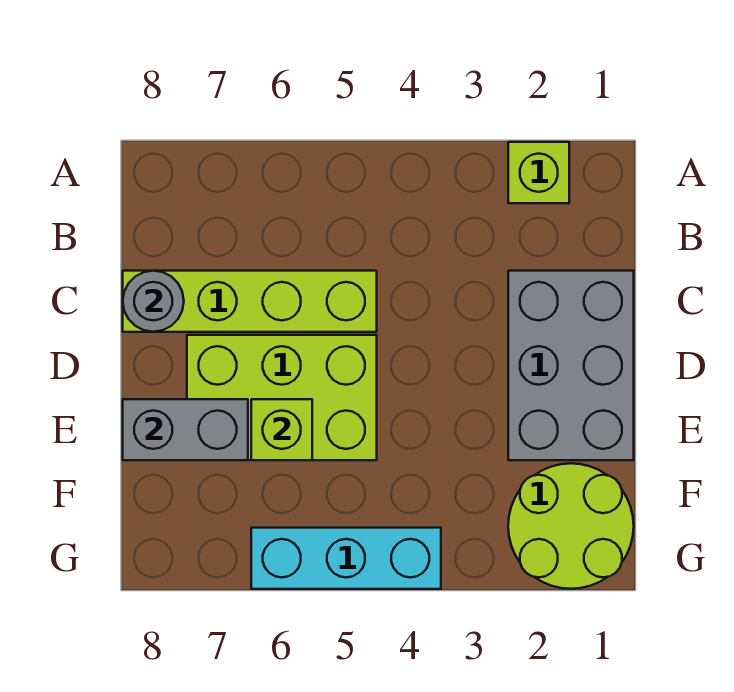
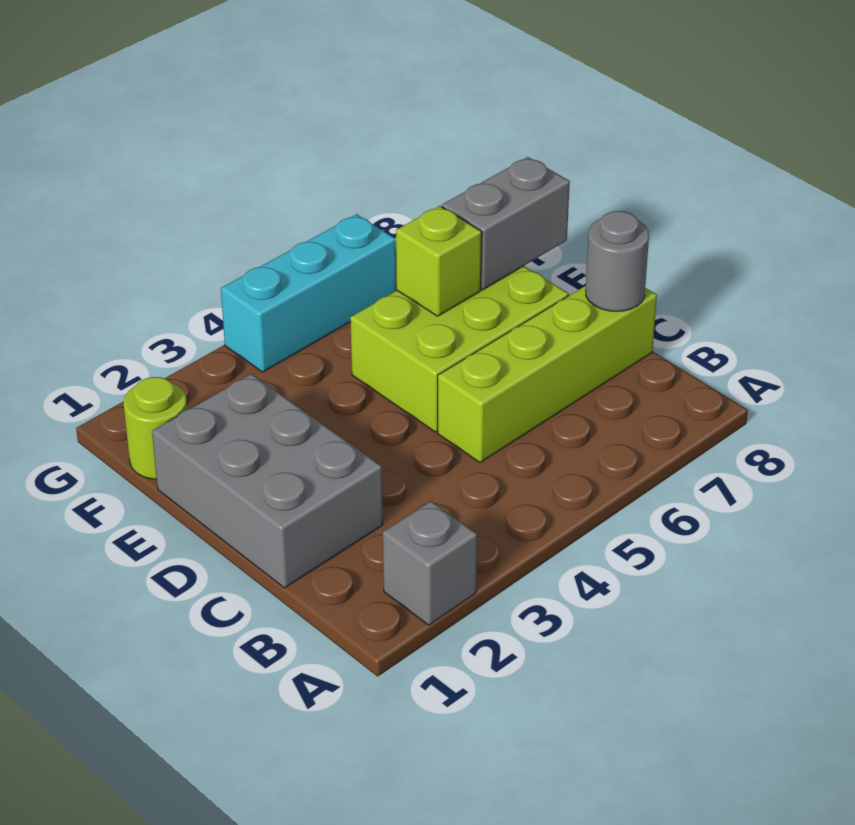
lime 1x1 brick [508,142,569,203] -> grey 1x1 brick [383,501,477,625]
lime 2x2 round brick [508,463,634,589] -> lime 1x1 round brick [124,377,187,479]

